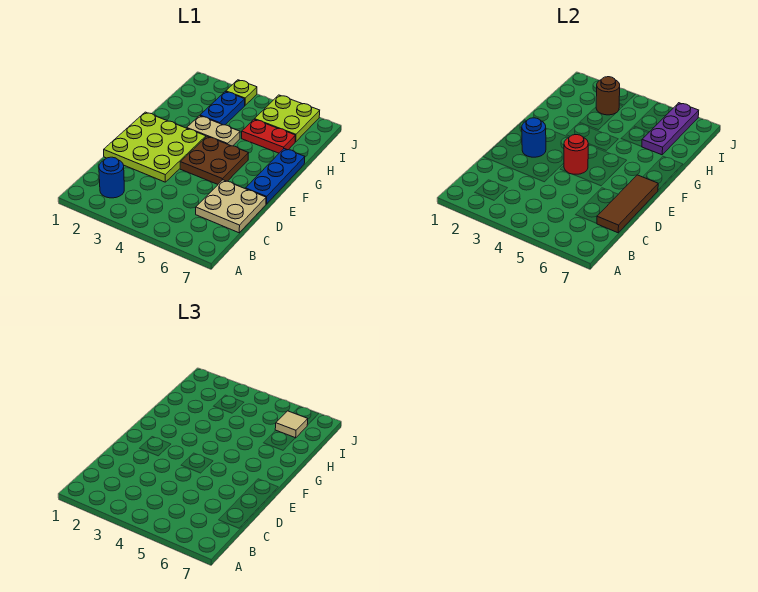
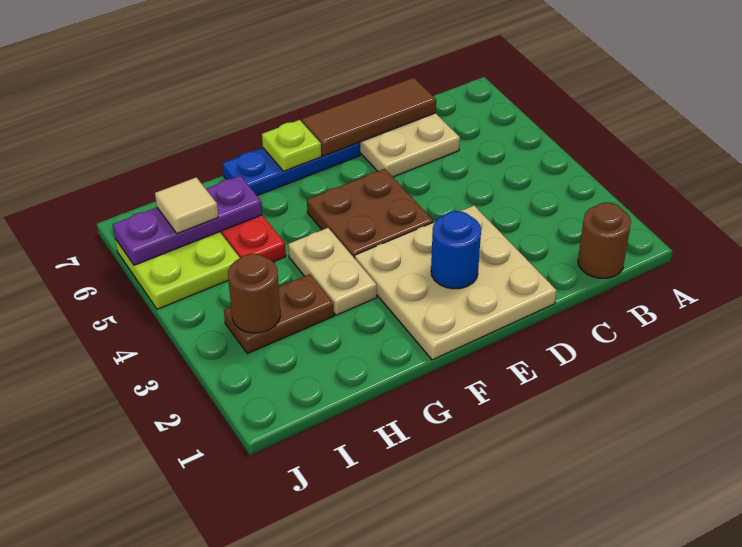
none -> brown 1x1 round brick [578,203,631,278]
blue 1x1 round brick [99,157,124,198] -> none
lime 3x3 plate [104,112,206,182] -> tan 3x3 plate [355,206,557,360]
red 1x1 round brick [564,135,588,175] -> none
blue 1x2 plate [200,91,245,125] -> brown 1x2 plate [224,274,334,354]
lime 1x1 plate [226,80,257,105] -> lime 1x1 plate moved to [262,120,321,171]

